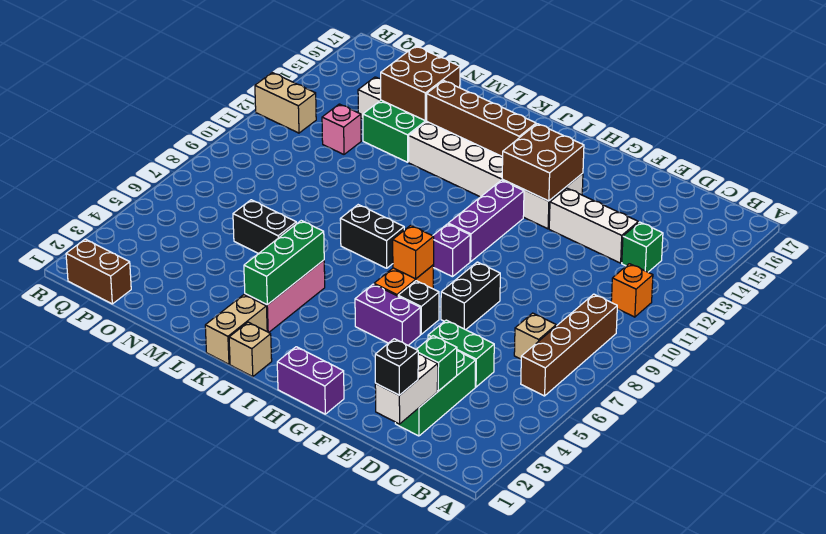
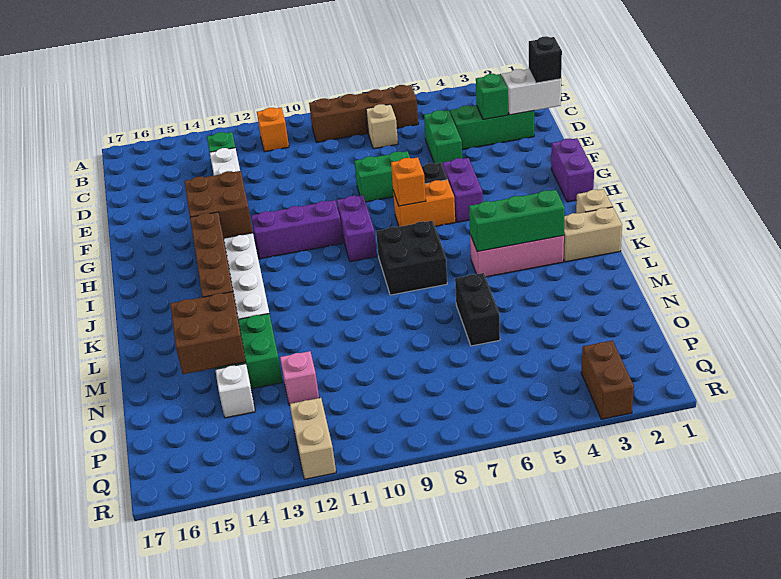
black 1x2 brick [441,262,500,330] -> green 1x2 brick [354,151,410,202]
purple 1x1 brick [433,224,470,277] -> purple 1x2 brick [337,195,377,262]
black 1x2 brick [340,205,404,268] -> black 2x2 brick [376,221,447,295]
brown 1x2 brick [66,239,131,304] -> brown 1x2 brick moved to [581,341,634,419]

